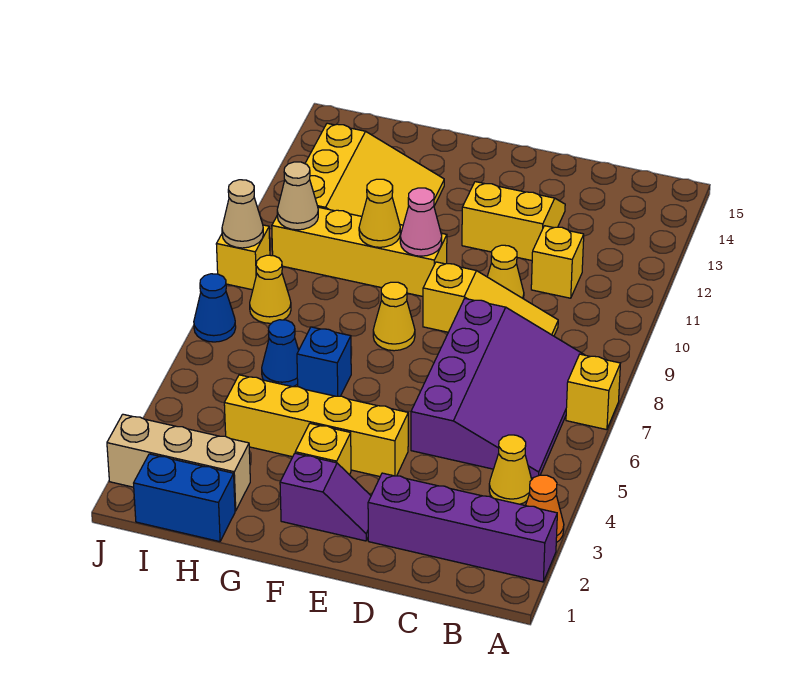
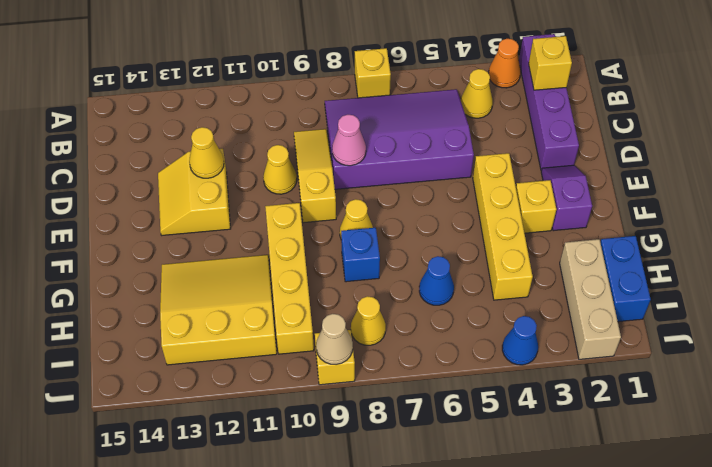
yellow 1x1 brick [531,226,584,298] -> yellow 1x1 brick moved to [529,36,572,90]
pink 1x1 cone [400,188,442,256] -> pink 1x1 cone moved to [332,115,366,166]
blue 1x1 brick [297,327,351,396] -> blue 1x1 brick moved to [341,228,380,282]
yellow 1x1 cone [359,179,400,247] -> yellow 1x1 cone moved to [189,127,224,178]
tan 1x1 cone [277,162,318,230] -> none
blue 1x1 cone [194,274,236,342] -> blue 1x1 cone moved to [502,316,538,365]

